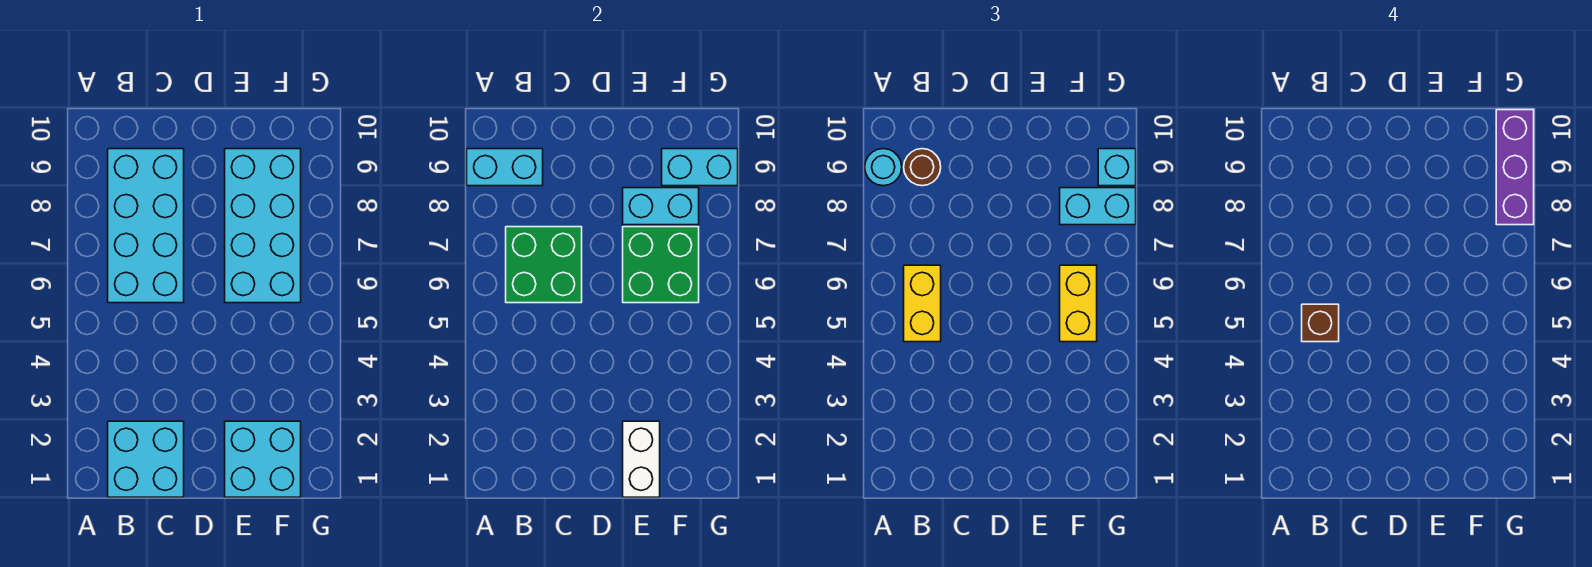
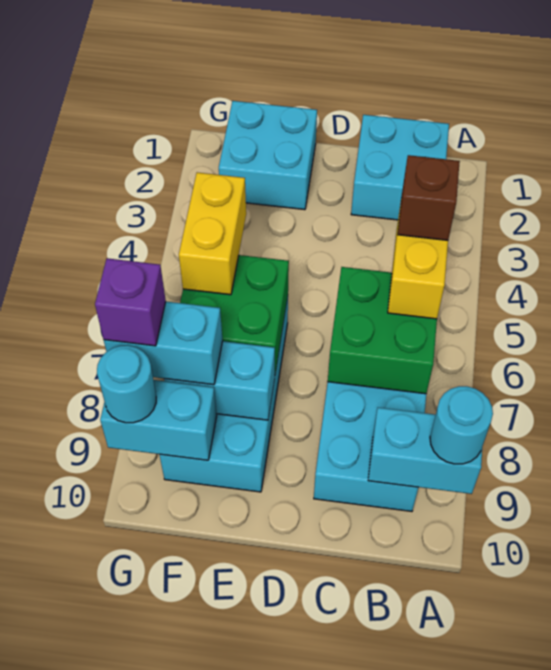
brown 1x1 round brick [904,149,941,186] -> none
white 1x2 brick [623,421,660,497] -> none
purple 1x3 brick [1496,110,1534,225] -> purple 1x1 brick [95,258,166,346]
cyan 1x1 brick [1098,149,1136,186] -> cyan 1x1 round brick [97,345,156,423]

